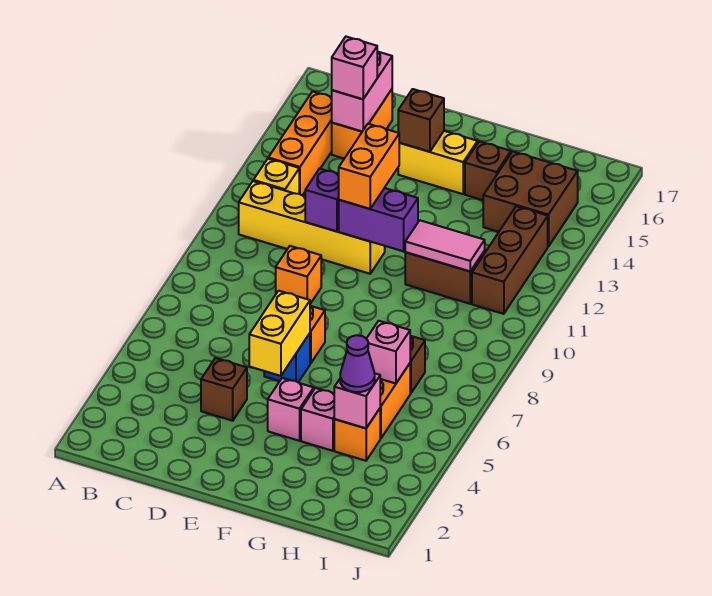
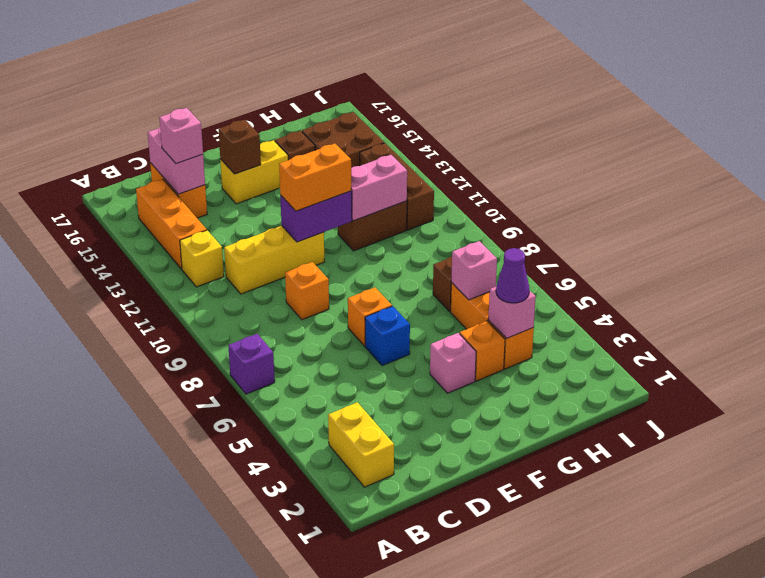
yellow 1x4 brick [239,181,385,274] -> yellow 1x3 brick [224,226,324,294]
brown 1x1 brick [201,358,247,421] -> none
purple 1x1 brick [305,169,339,231] -> purple 1x1 brick moved to [228,334,275,394]
yellow 1x2 brick [249,291,310,376] -> yellow 1x2 brick moved to [328,402,394,487]
orange 1x2 brick [339,124,399,209] -> orange 1x2 brick turned to [279,144,352,211]
pink 1x1 brick [301,388,334,451] -> orange 1x1 brick [460,321,505,381]
pink 1x2 tile [405,220,485,271] -> pink 1x2 brick [351,155,407,221]

